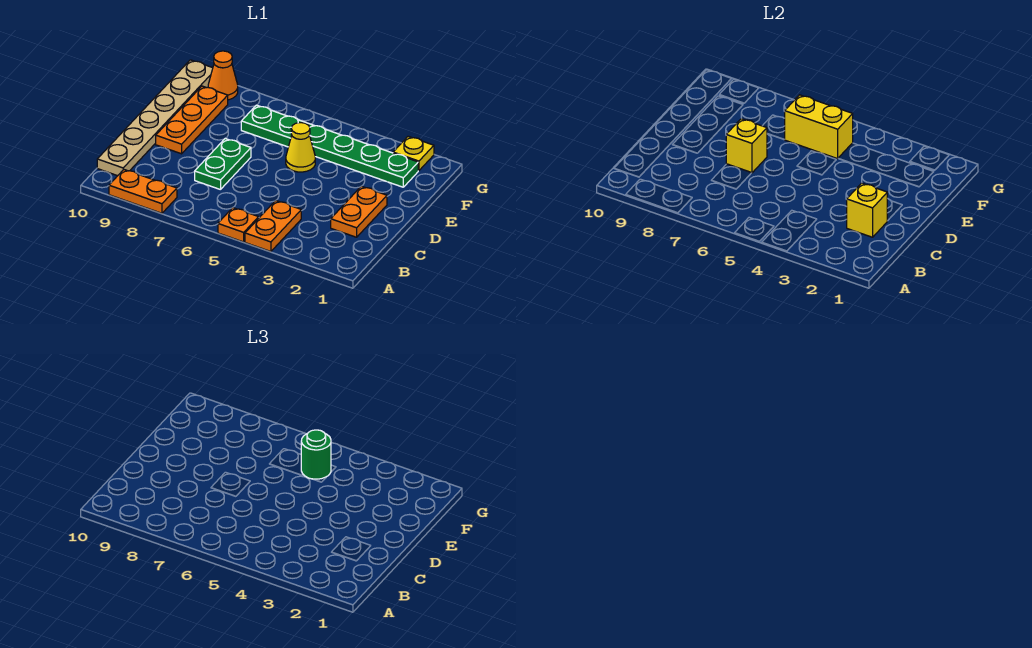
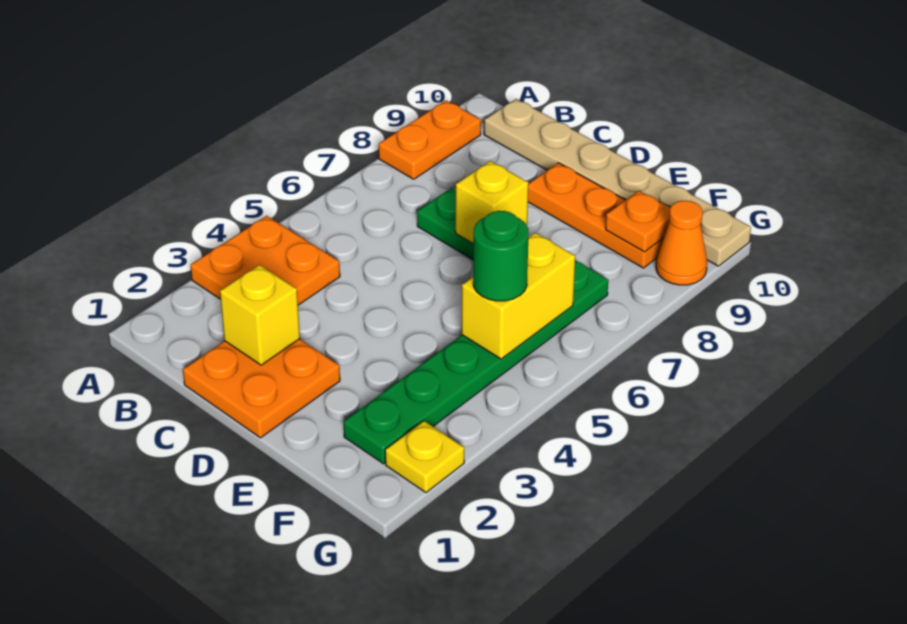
orange 1x2 plate [245,200,301,252] -> orange 2x2 plate [191,216,340,305]
orange 1x1 plate [218,208,259,242] -> orange 1x1 plate moved to [606,191,670,252]
orange 1x2 plate [331,186,387,237] -> orange 2x2 plate [183,339,340,438]
yellow 1x1 cone [286,123,315,172] -> none

